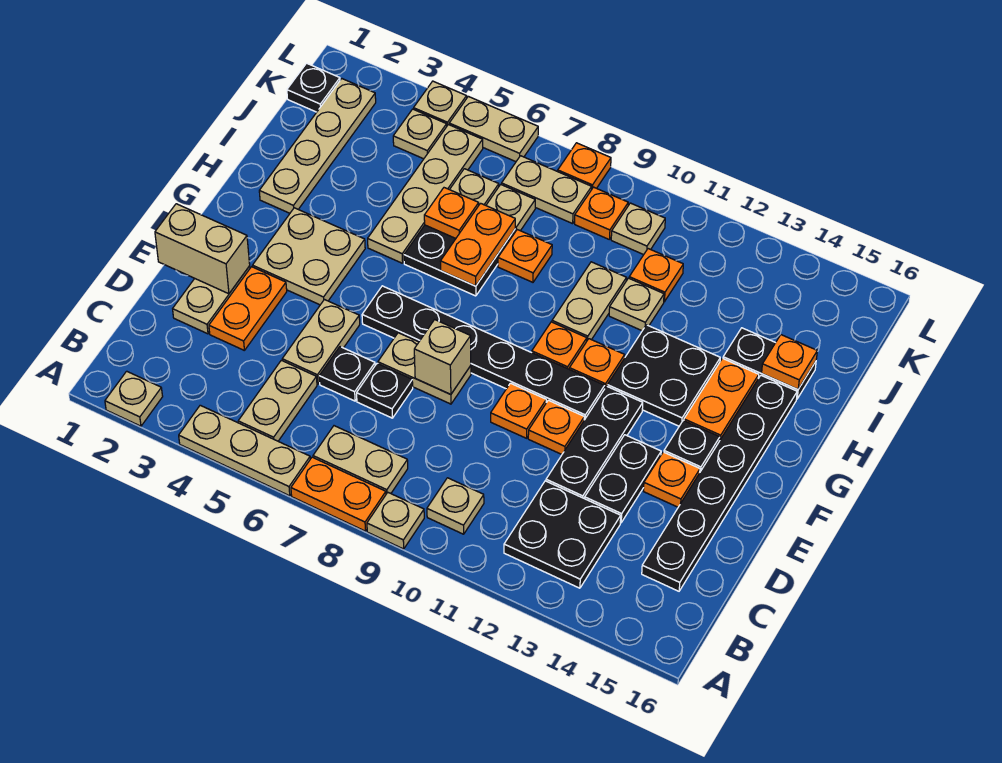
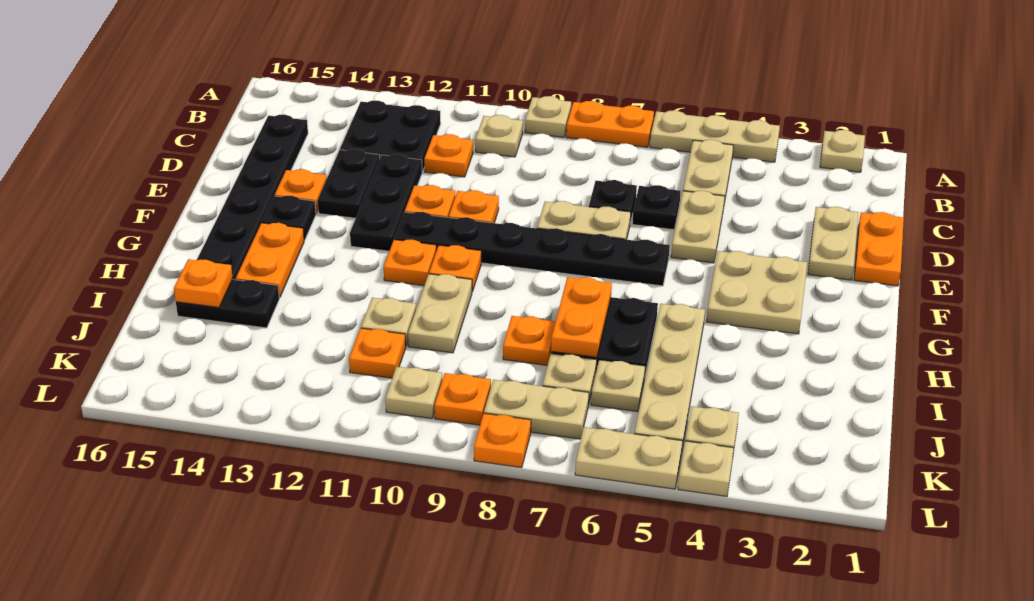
tan 1x2 plate [313,426,408,494] -> none
orange 1x2 plate [209,267,287,350] -> orange 1x2 plate moved to [854,212,904,286]
tan 1x2 brick [155,204,250,294] -> none
tan 1x1 brick [414,320,471,394] -> none
black 2x2 plate [607,325,720,426] -> none
tan 1x4 plate [259,79,376,213] -> none
orange 1x1 plate [424,188,479,238] -> orange 1x1 plate moved to [424,134,473,177]
black 1x1 plate [287,63,340,112] -> none

